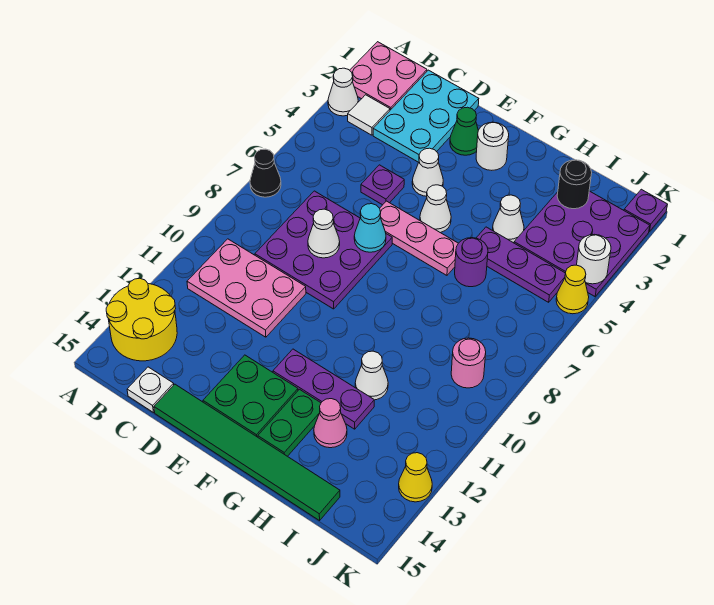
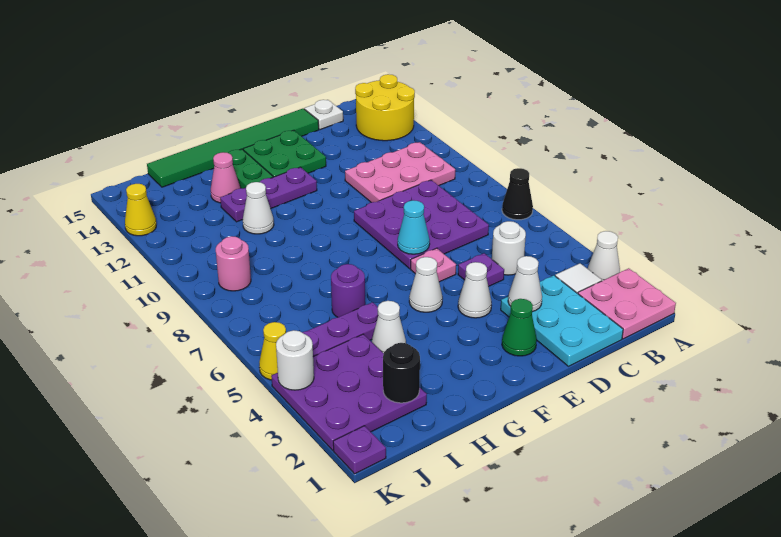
white 1x1 cone [308,209,340,258] -> white 1x1 cone moved to [508,256,542,312]
pink 1x3 plate [380,201,458,275] -> pink 1x1 plate [411,248,456,282]
white 1x1 round brick [476,122,509,170] -> white 1x1 round brick moved to [492,221,526,275]

